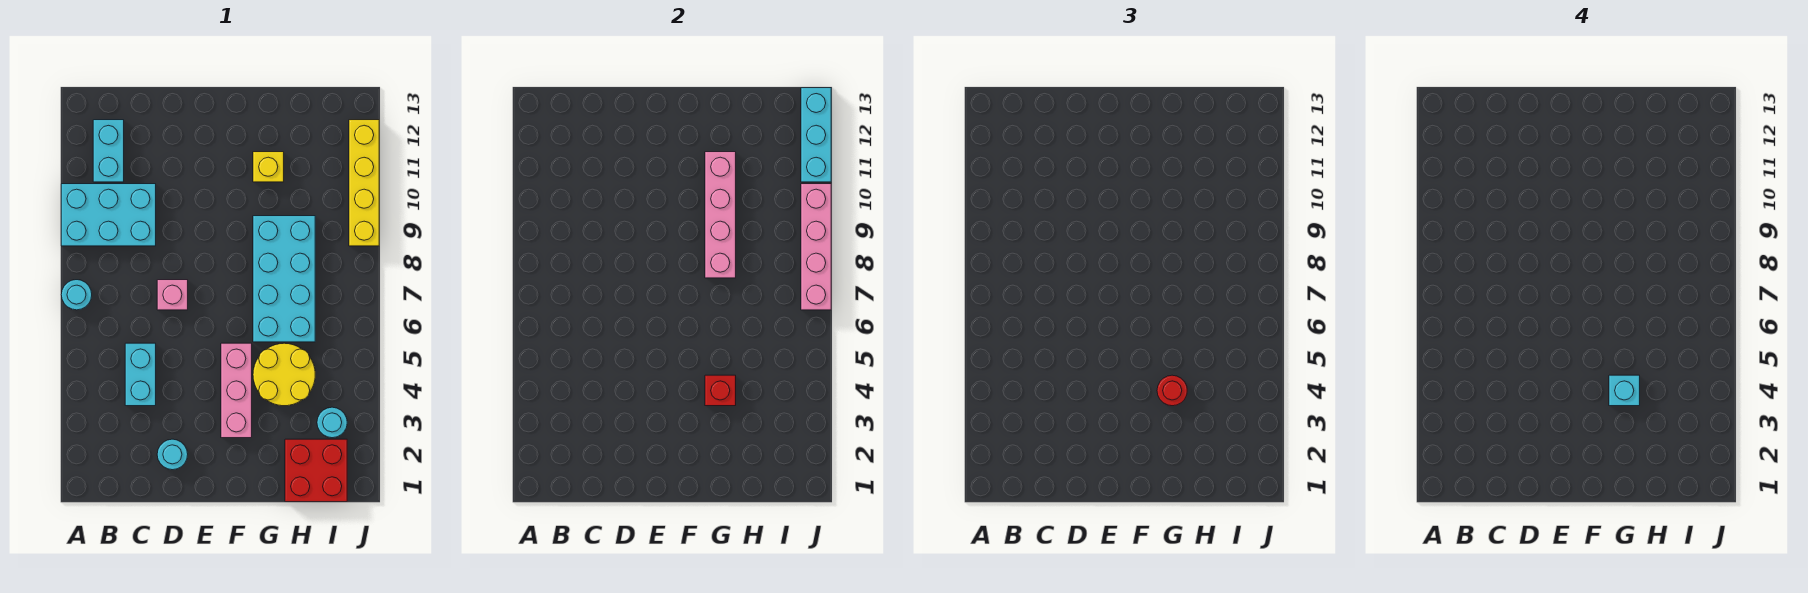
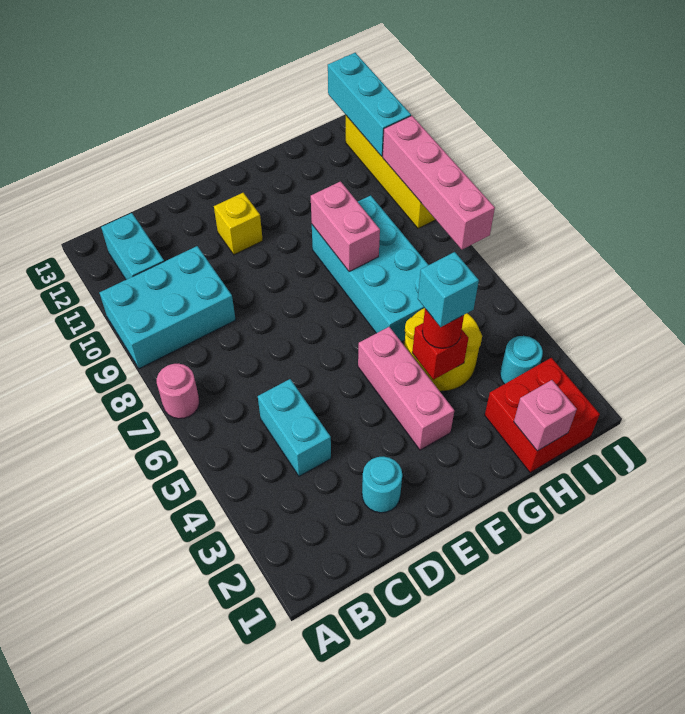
cyan 1x1 round brick [61,280,92,310] -> pink 1x1 round brick [157,364,199,419]
pink 1x1 brick [157,280,188,310] -> pink 1x1 brick moved to [514,380,577,451]
pink 1x4 brick [705,152,736,278] -> pink 1x2 brick [311,181,380,272]
yellow 1x1 brick [253,152,284,182] -> yellow 1x1 brick moved to [214,193,263,255]

